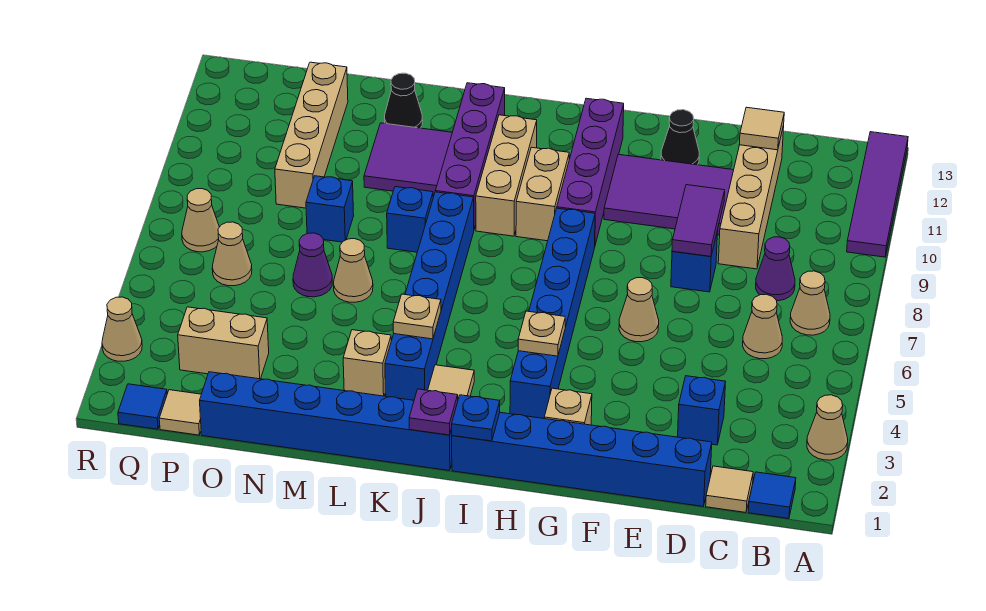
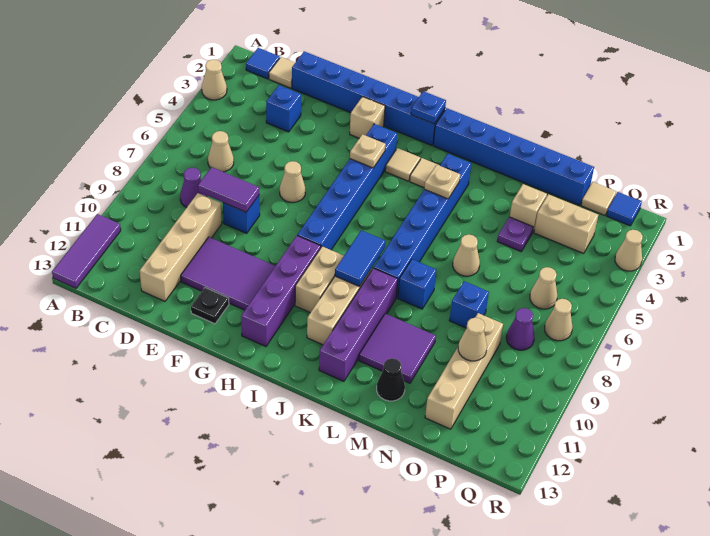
purple 1x4 tile [847,132,908,257] -> purple 1x3 tile [52,214,121,288]
tan 1x1 cone [790,271,830,335] -> tan 1x1 cone moved to [458,318,487,361]
tan 1x1 tile [739,107,784,150] -> tan 1x1 tile moved to [385,148,420,181]
purple 1x2 tile [672,185,725,257] -> purple 1x2 tile turned to [198,167,259,212]
black 1x1 cone [661,110,699,165] -> black 1x1 plate [191,288,229,324]
purple 1x1 plate [409,389,458,435] -> purple 1x1 plate moved to [497,217,533,251]
none -> blue 1x2 tile [335,230,385,286]
tan 1x1 brick [343,330,391,396] -> tan 1x1 brick moved to [510,184,547,231]
purple 1x1 cone [293,233,332,297] -> purple 1x1 cone moved to [506,308,534,350]

